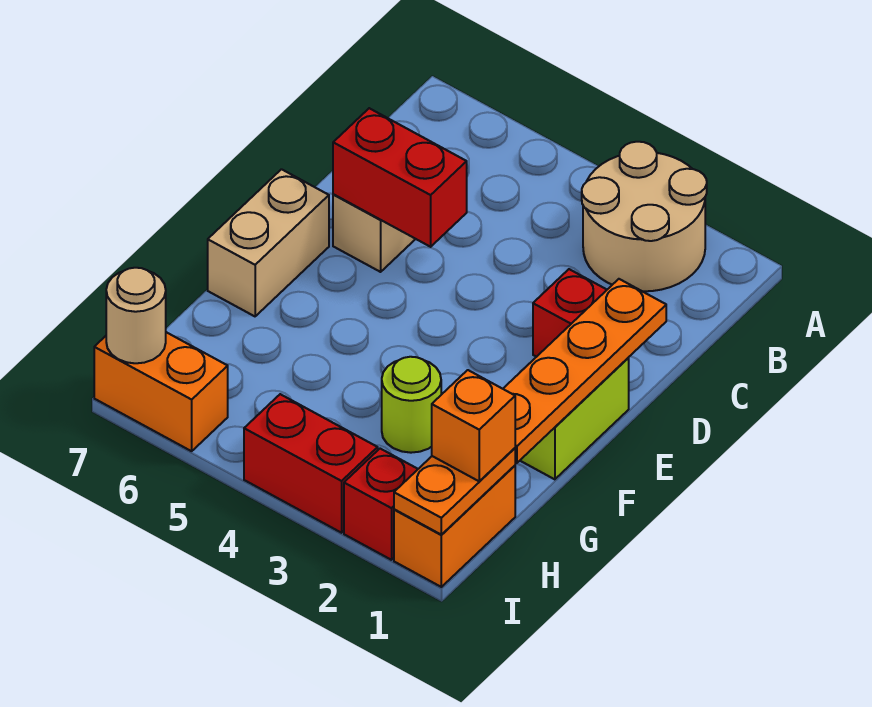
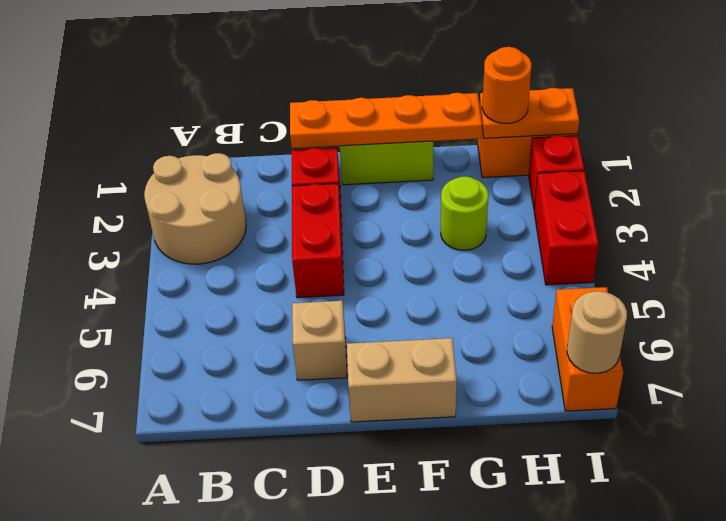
red 1x2 brick [333,108,467,247] -> red 1x2 brick moved to [292,184,344,298]
orange 1x1 brick [432,370,515,481] -> orange 1x1 round brick [482,47,532,124]

